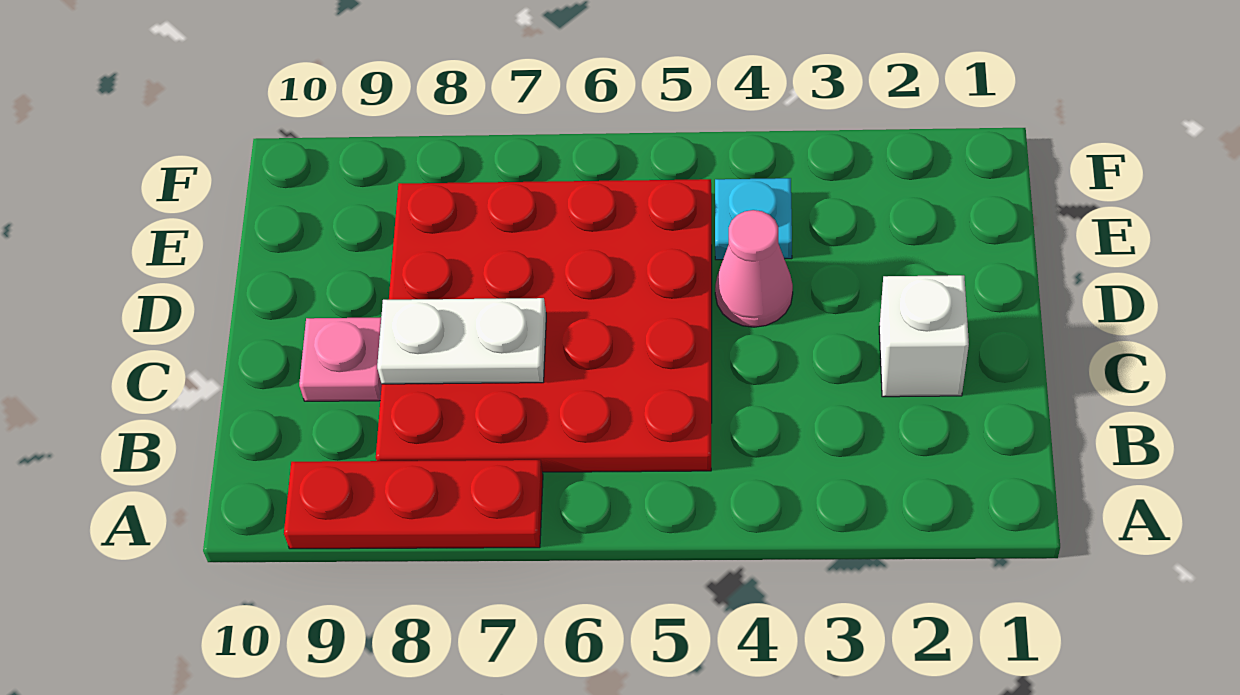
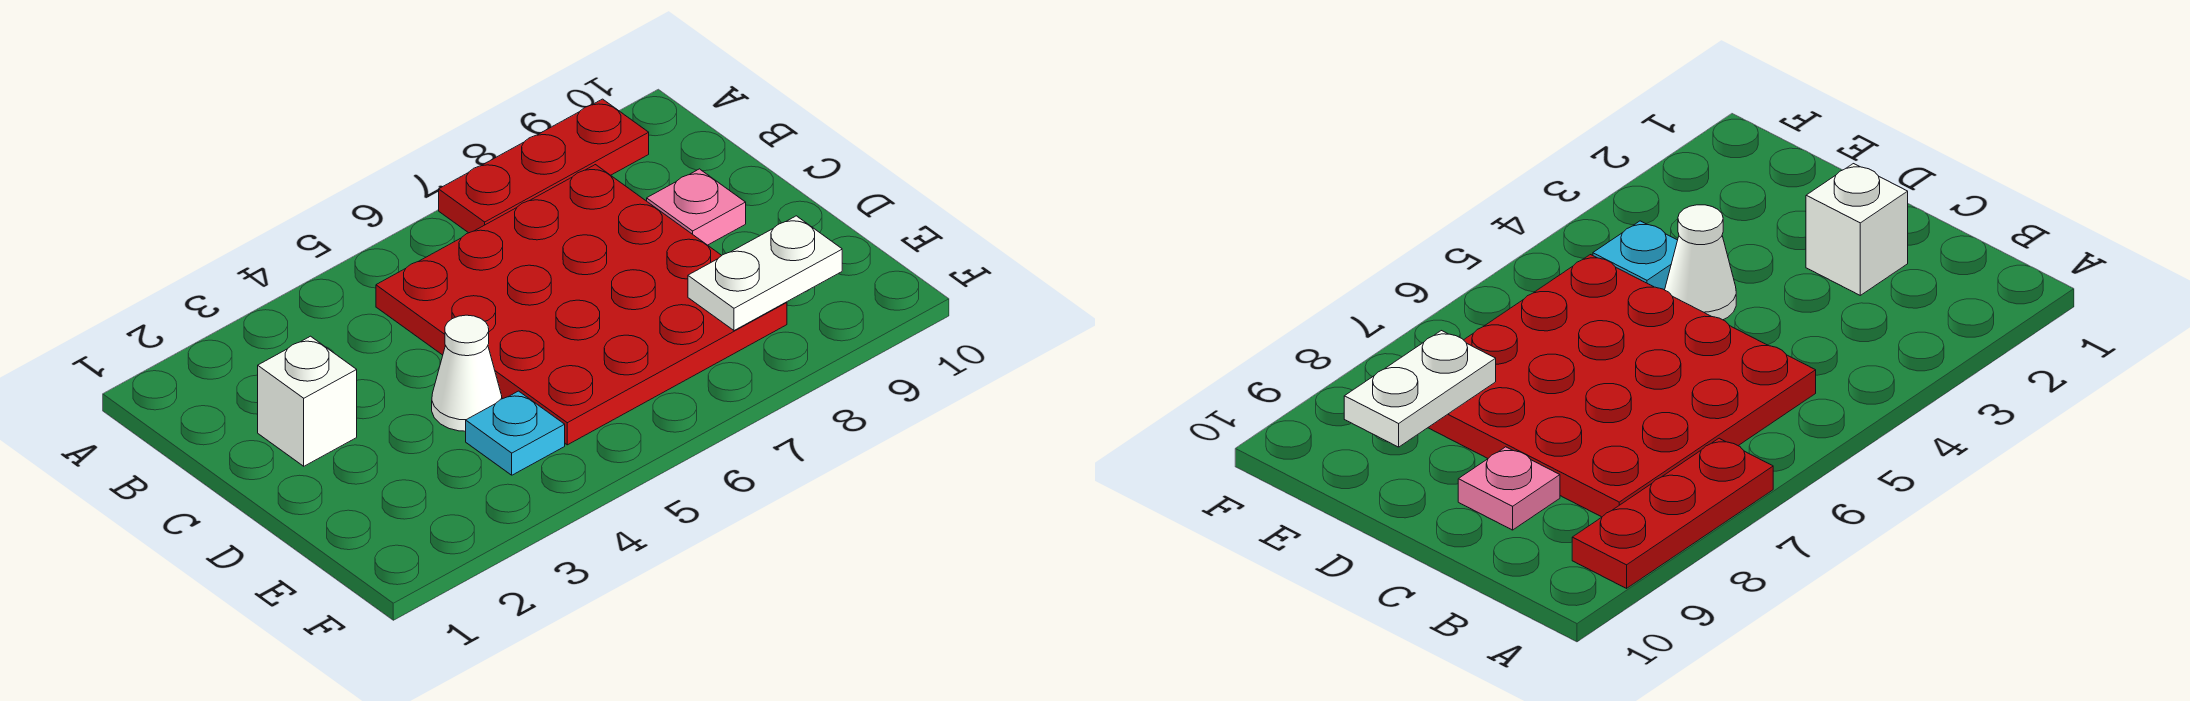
white 1x2 plate [377,298,546,384] -> white 1x2 plate moved to [688,216,842,331]
pink 1x1 cone [715,210,793,327] -> white 1x1 cone [432,315,502,431]

